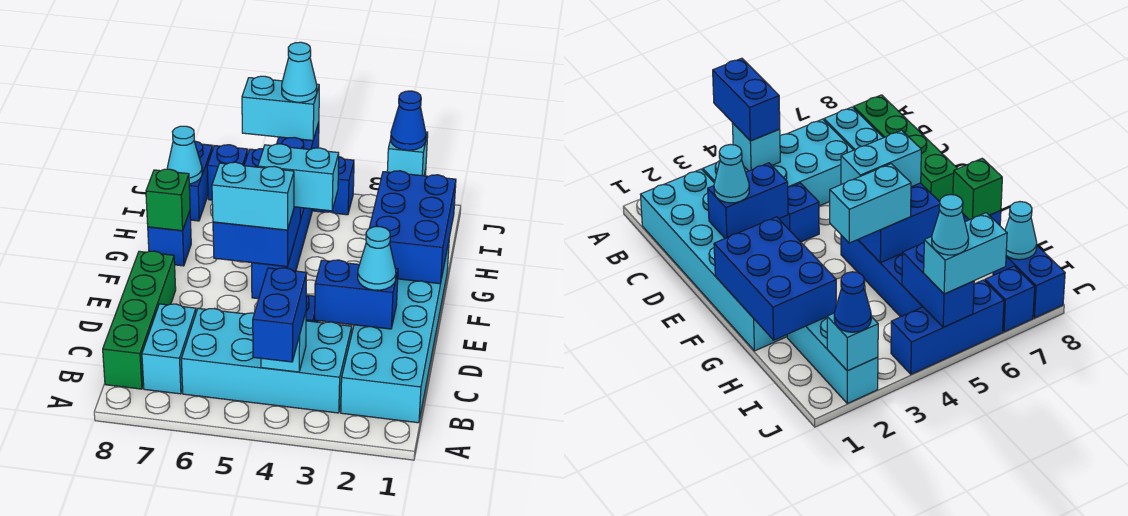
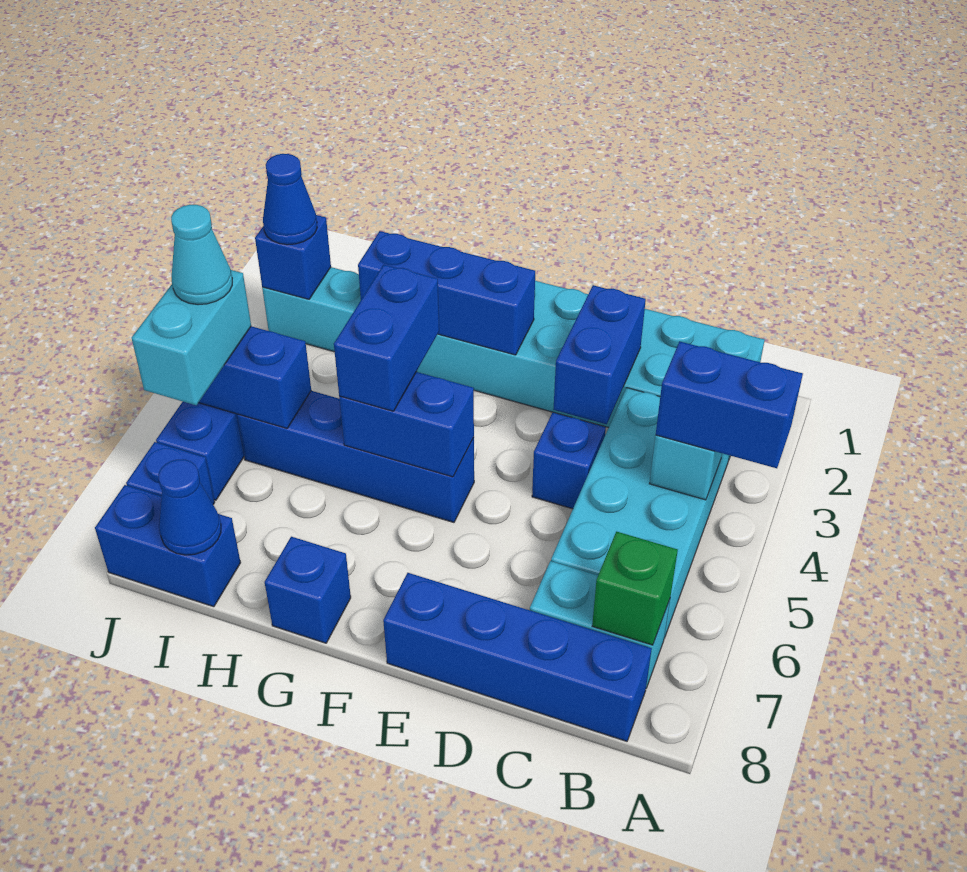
green 1x4 brick [103,251,176,389] -> blue 1x4 brick [383,573,652,741]
cyan 1x1 cone [358,227,396,290] -> none
blue 2x3 brick [369,171,456,284] -> blue 1x3 brick [358,231,535,355]
blue 2x2 brick [213,207,300,267] -> blue 1x2 brick [339,372,474,477]
cyan 1x2 brick [212,162,294,230] -> none
cyan 1x2 brick [258,144,339,211] -> blue 1x2 brick [334,265,439,411]
green 1x1 brick [146,169,190,231] -> green 1x1 brick moved to [592,532,678,645]
cyan 1x1 cone [167,126,202,184] -> blue 1x1 cone [158,459,221,555]
cyan 1x1 brick [387,132,428,176] -> blue 1x1 brick [255,215,331,299]

